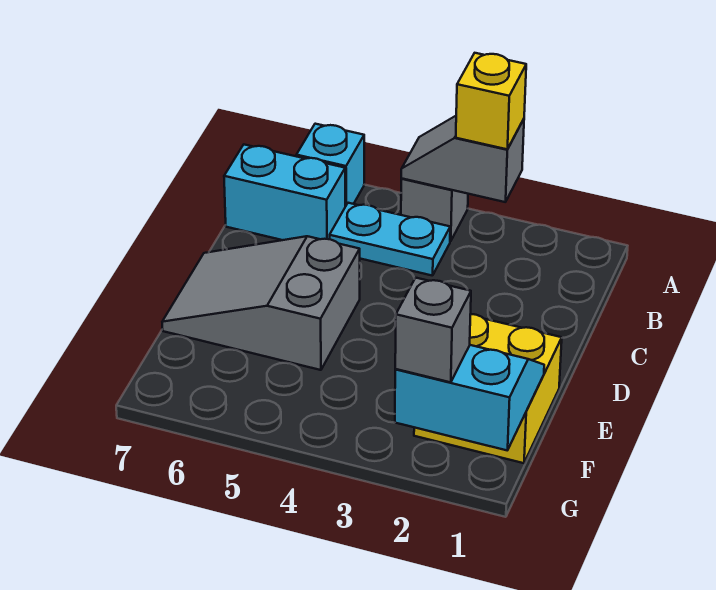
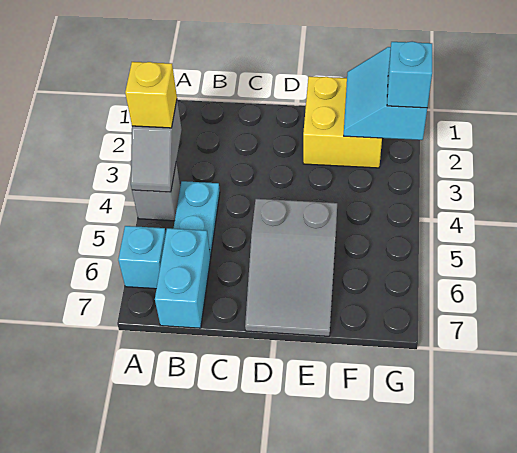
grey 1x1 brick [395,278,471,382] -> cyan 1x1 brick [387,41,432,108]

